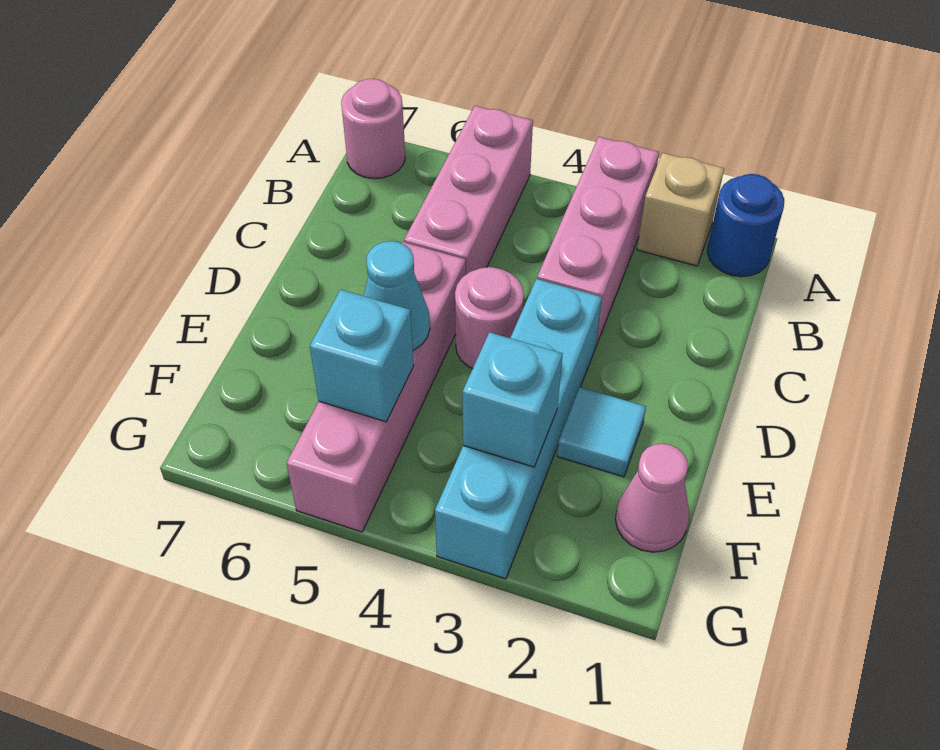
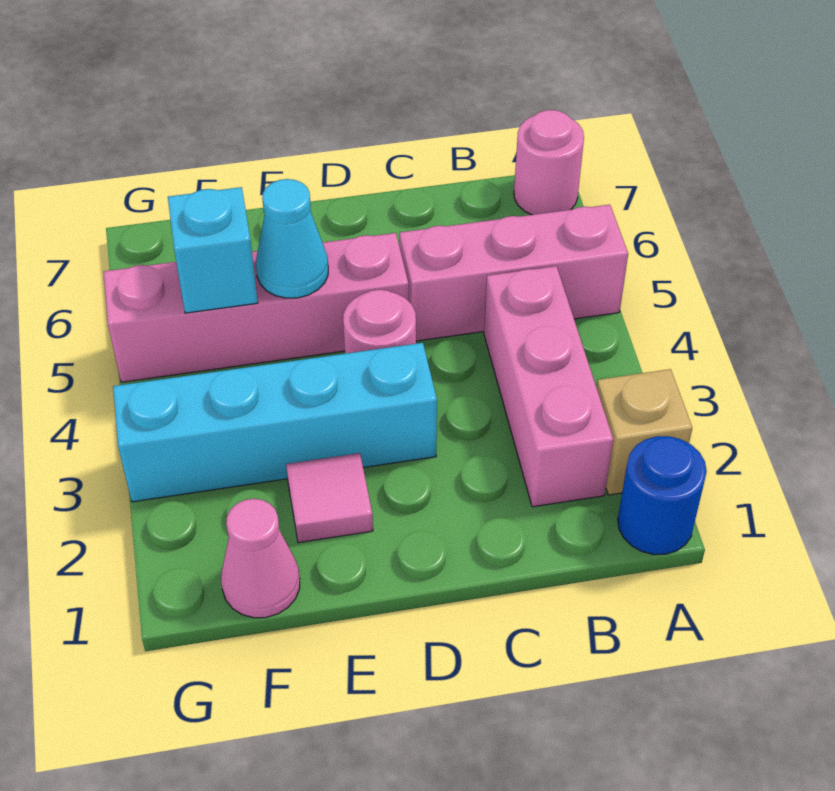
pink 1x3 brick [537,137,659,346] -> pink 1x3 brick turned to [484,266,613,507]
cyan 1x1 tile [557,387,646,477] -> pink 1x1 tile [286,453,373,543]
cyan 1x1 brick [463,332,563,467] -> none

